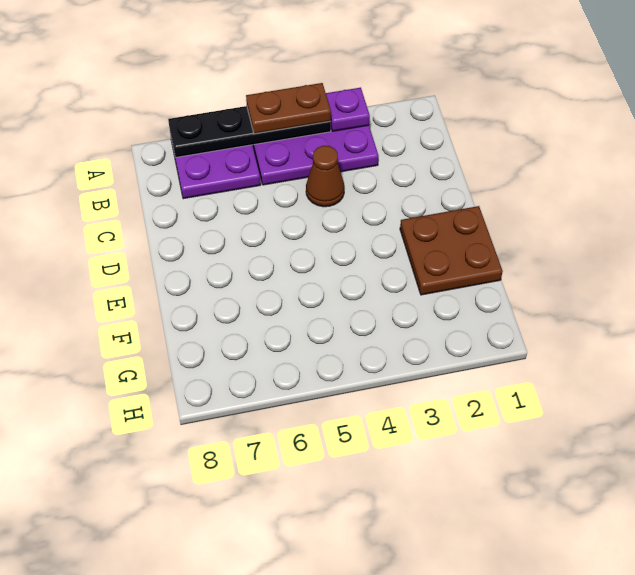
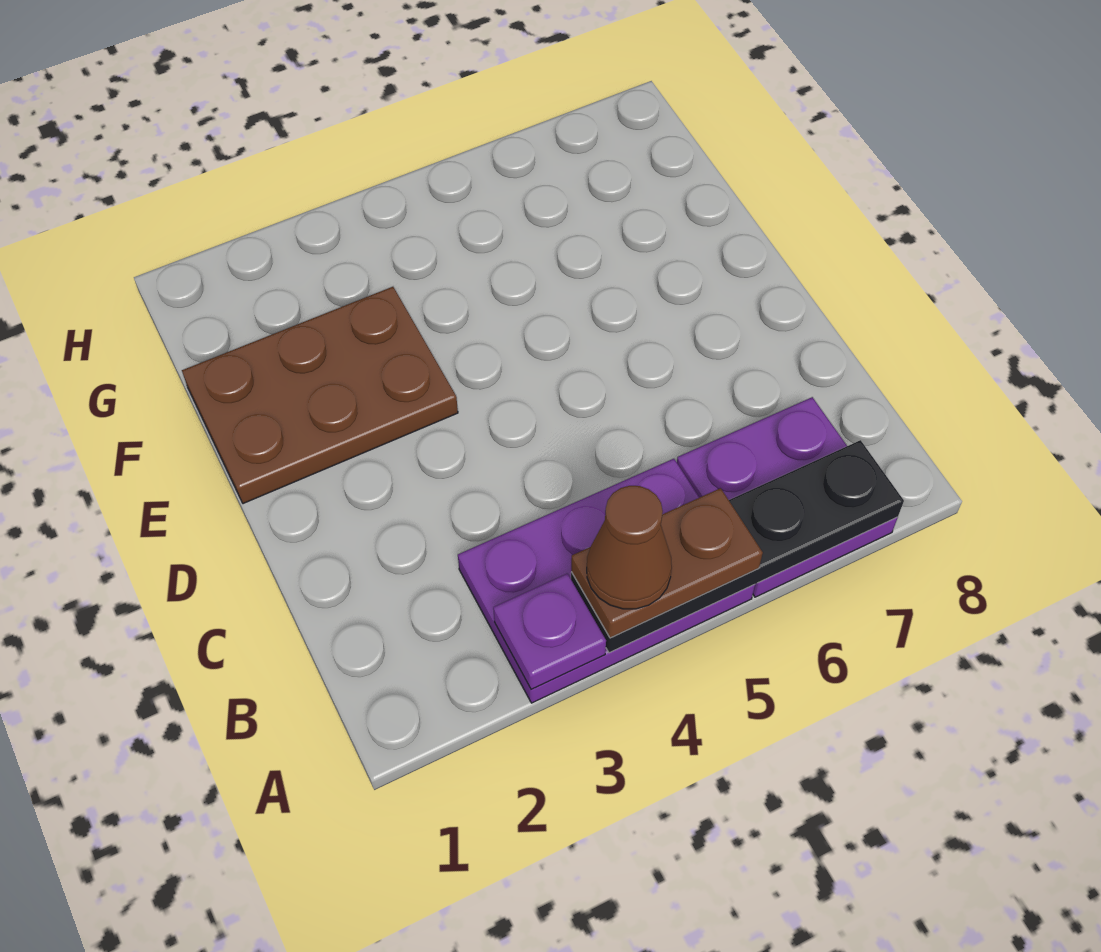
brown 1x1 cone [306,146,344,207] -> brown 1x1 cone moved to [587,486,672,609]
brown 2x2 plate [400,206,503,295] -> brown 2x3 plate [182,287,458,504]

